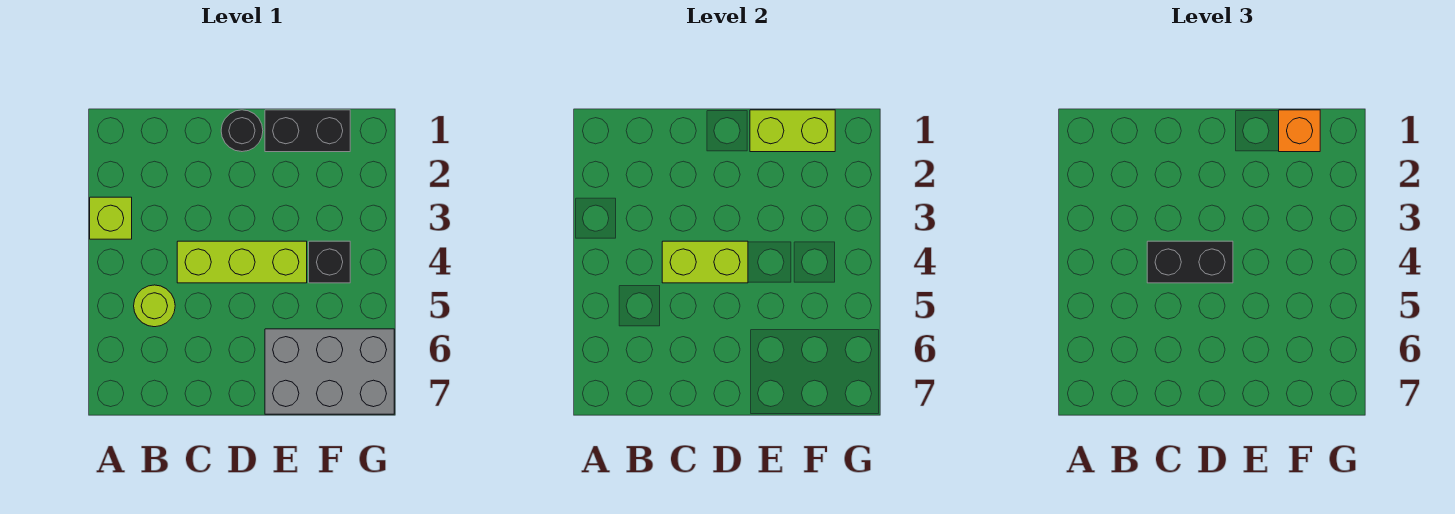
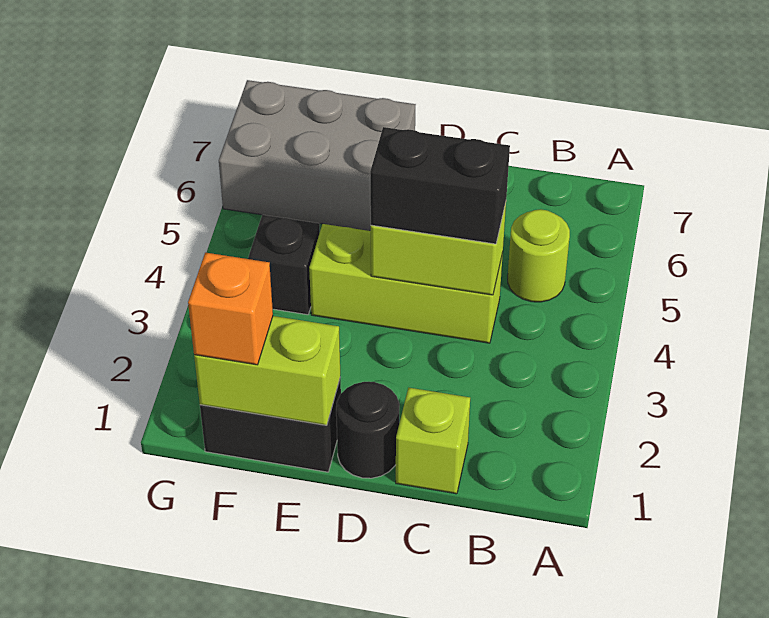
lime 1x1 brick [90,197,132,239] -> lime 1x1 brick moved to [396,388,470,494]

